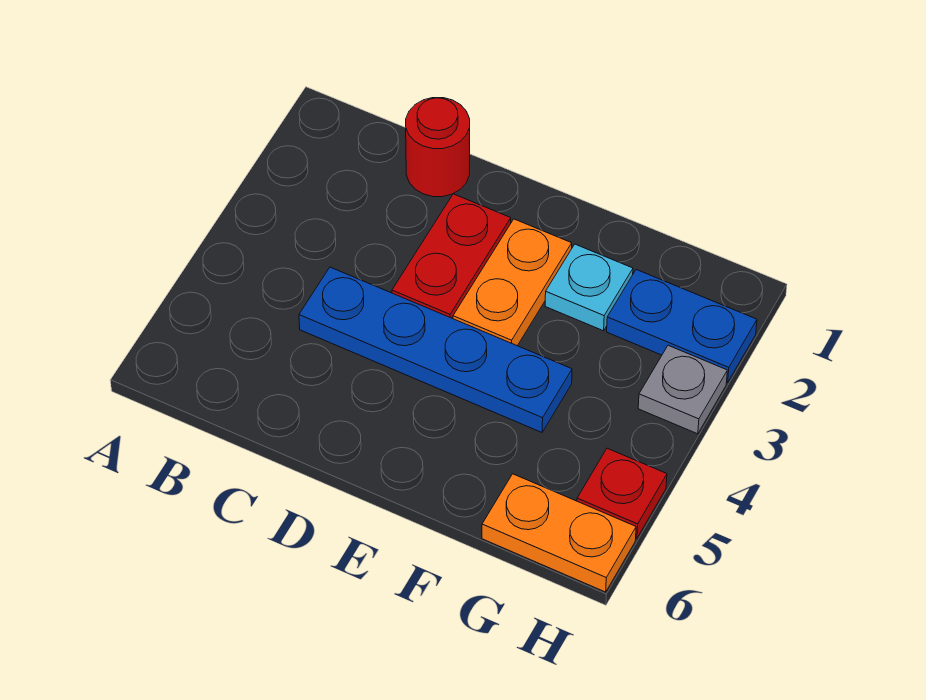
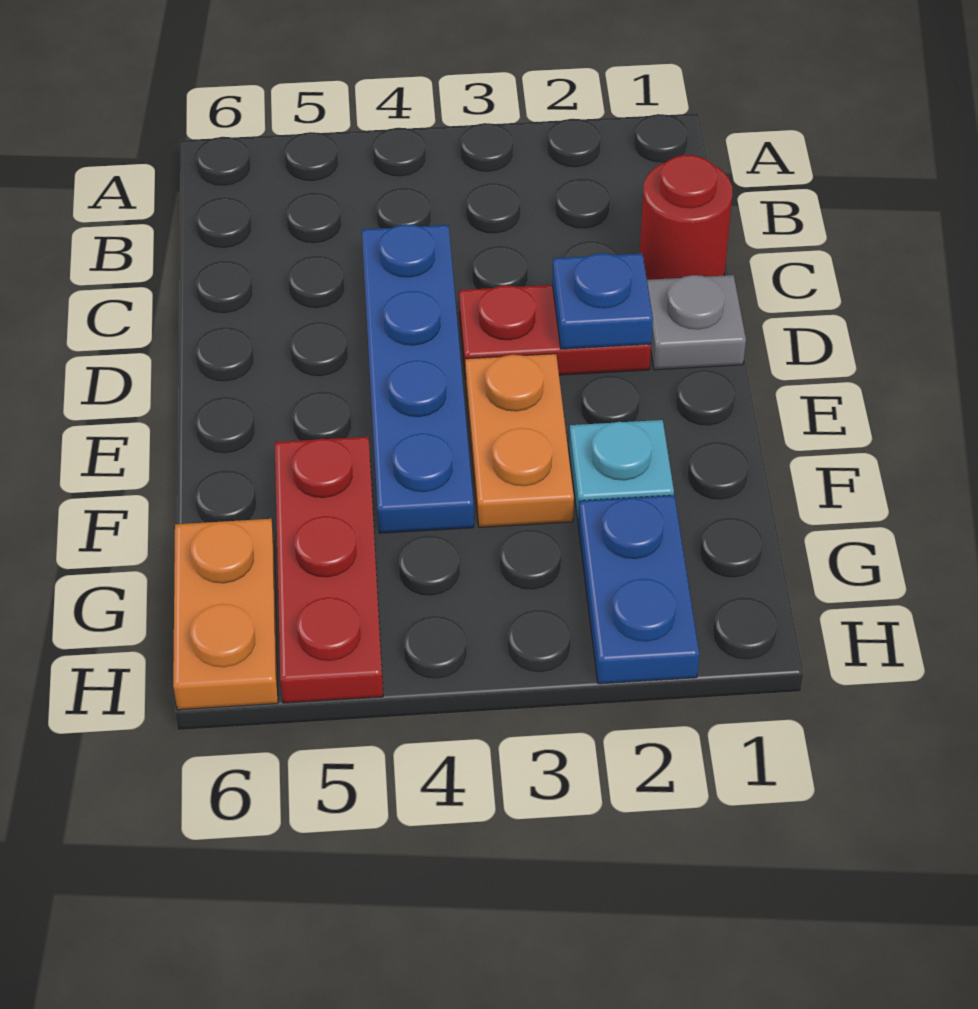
none -> blue 1x1 plate [552,253,653,349]
orange 1x2 plate [453,219,572,346] -> orange 1x2 plate turned to [465,354,574,527]
grey 1x1 plate [638,345,727,434] -> grey 1x1 plate moved to [647,275,746,370]
red 1x1 plate [577,448,667,539] -> red 1x3 plate [275,437,383,703]

